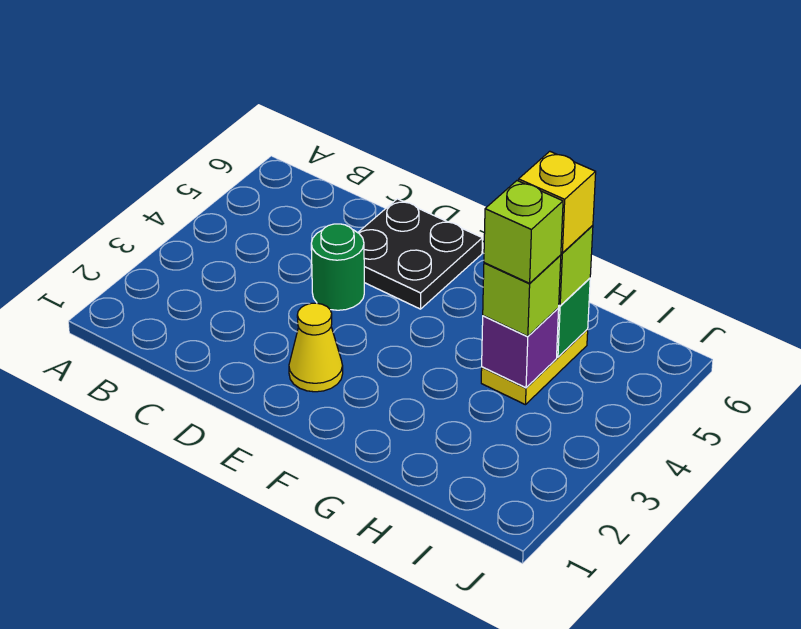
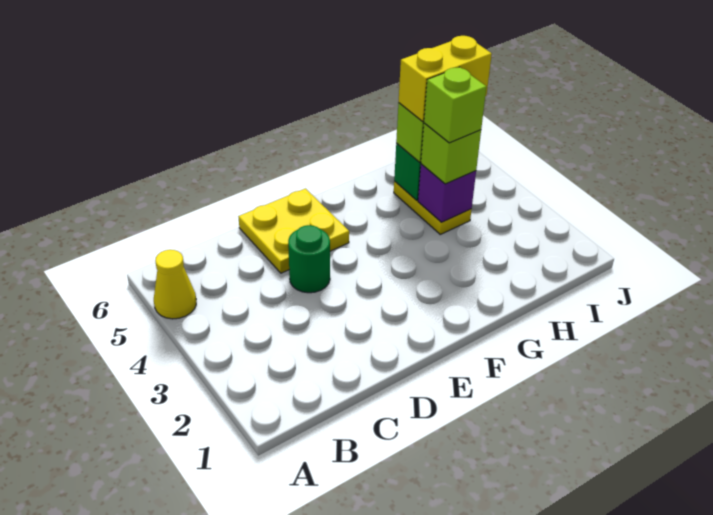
black 2x2 plate [358,199,482,309] -> yellow 2x2 plate [238,189,349,273]
yellow 1x1 cone [289,303,343,392] -> yellow 1x1 cone moved to [154,250,196,319]
yellow 1x1 brick [518,151,596,253] -> yellow 1x2 brick [399,36,492,122]

